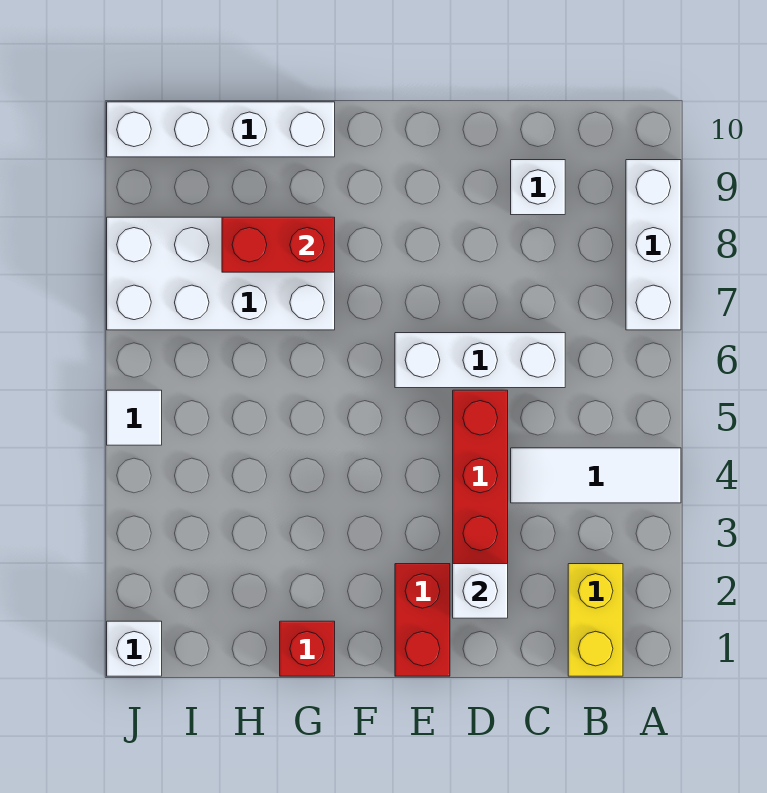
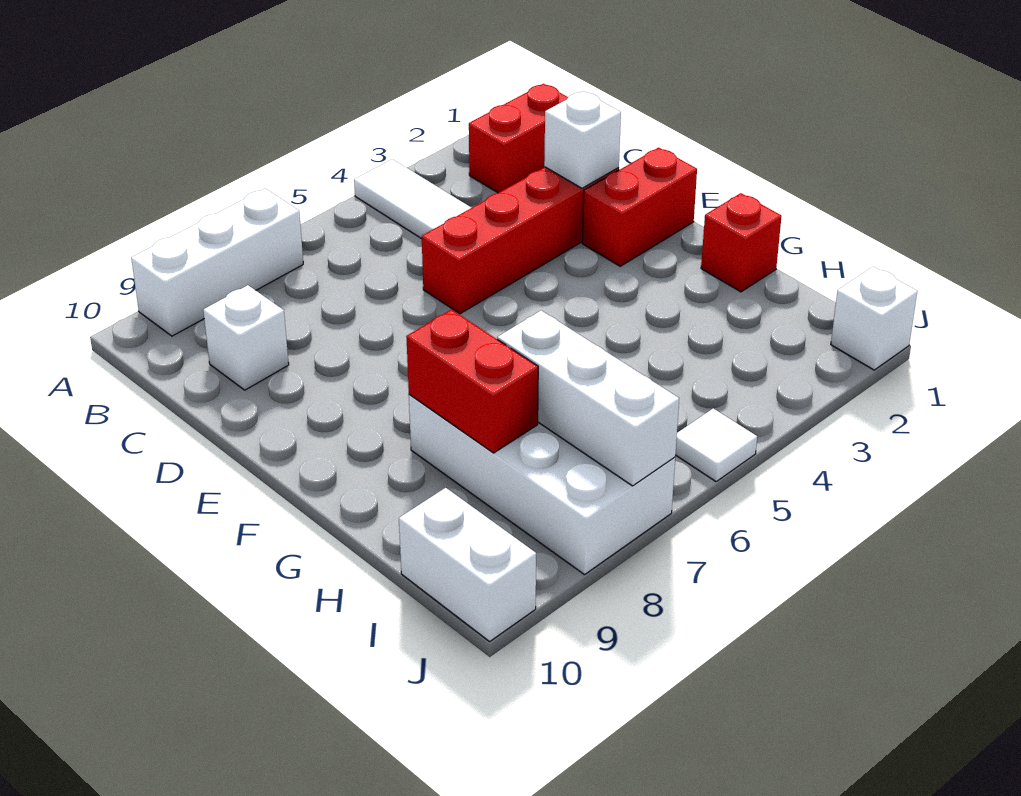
yellow 1x2 brick [568,564,623,676] -> red 1x2 brick [469,84,568,193]
white 1x3 brick [395,333,565,388] -> white 1x3 brick moved to [497,311,679,486]
white 1x4 brick [107,102,335,157] -> white 1x2 brick [399,488,536,641]

